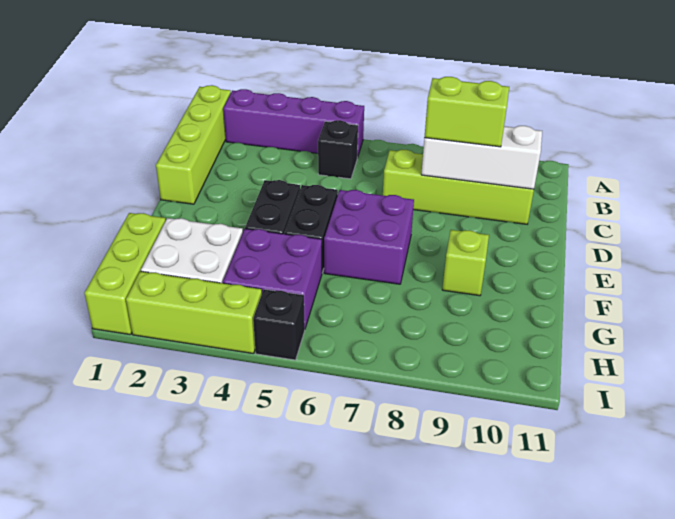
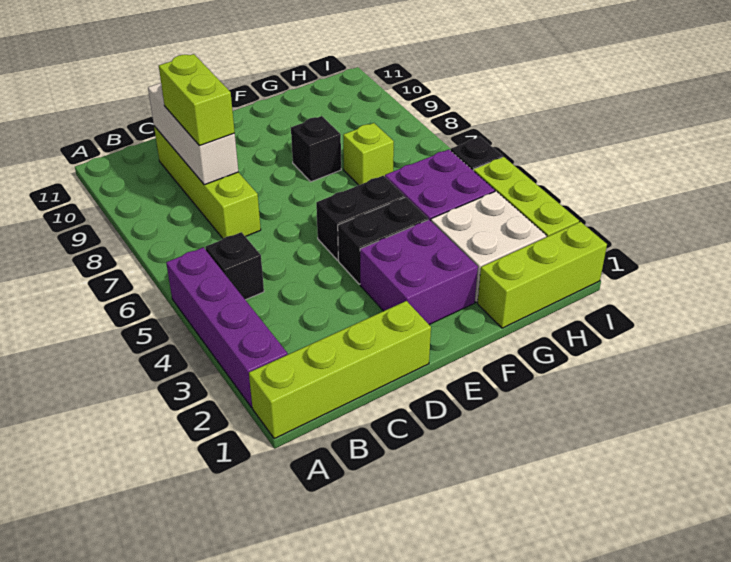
purple 2x2 brick [324,190,414,284] -> purple 2x2 brick moved to [360,220,478,324]
none -> black 1x1 brick [291,116,341,182]
lime 1x1 brick [442,230,489,296] -> lime 1x1 brick moved to [343,123,394,185]

